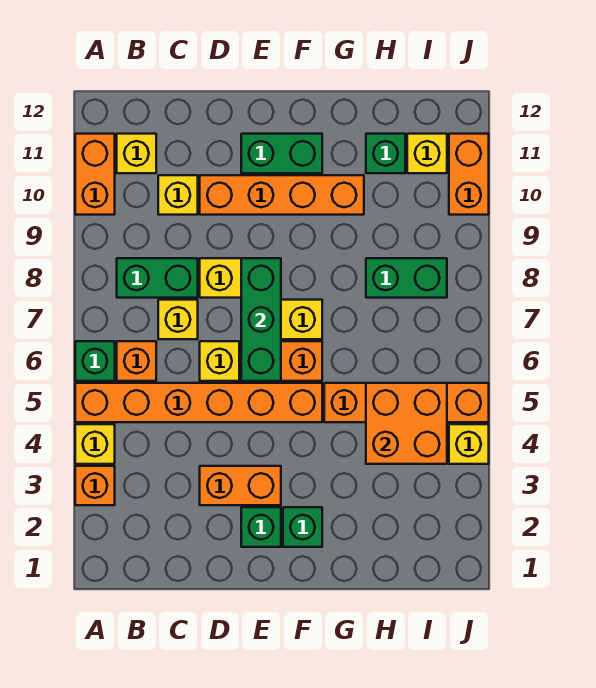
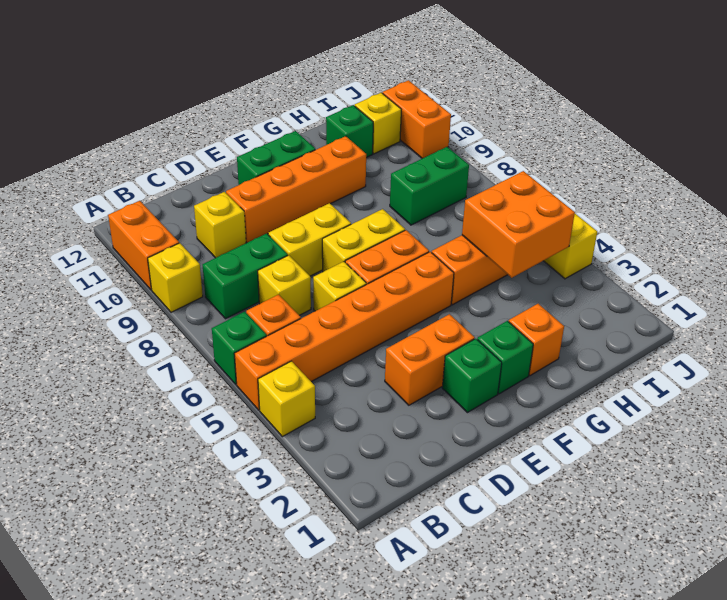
orange 1x1 brick [75,466,115,505] -> orange 1x1 brick moved to [509,304,564,376]
yellow 1x1 brick [117,134,156,173] -> yellow 1x1 brick moved to [148,243,203,312]
green 1x3 brick [241,258,281,381] -> none

